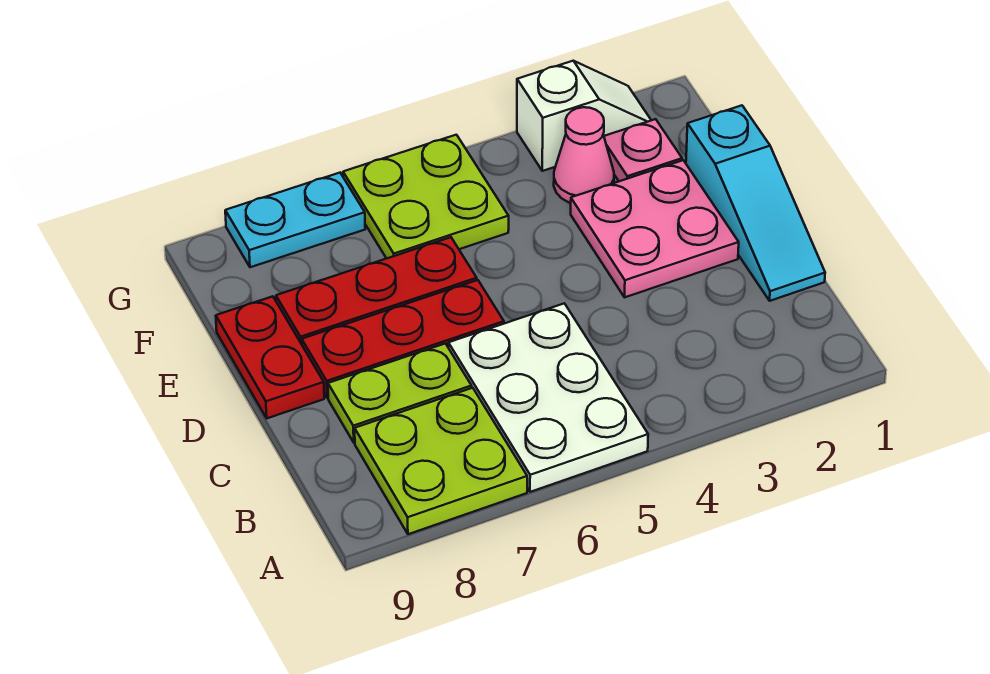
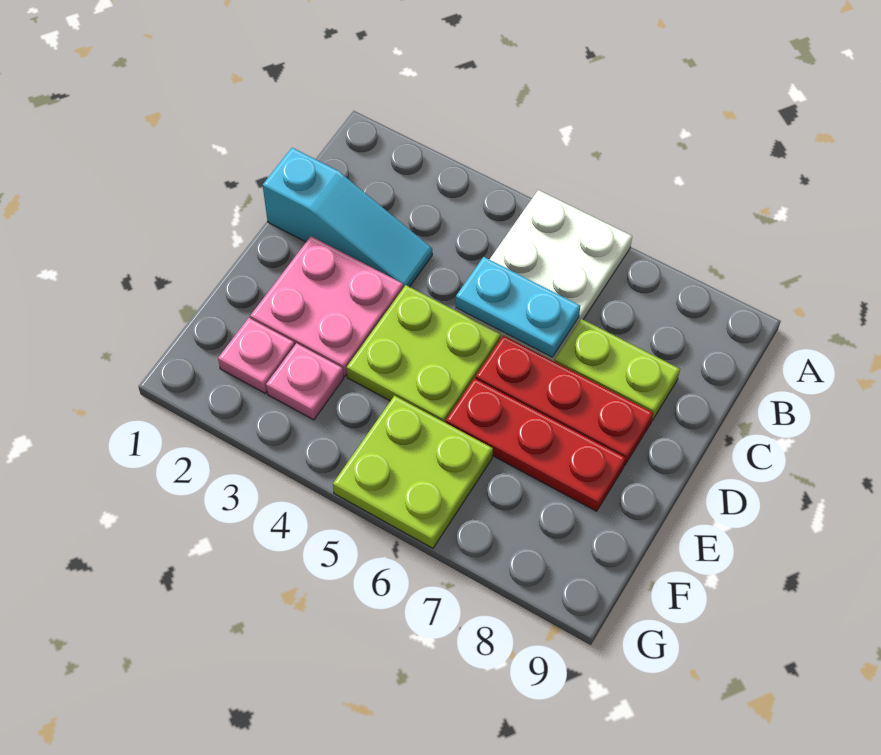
lime 2x2 plate [355,388,527,534] -> lime 2x2 plate moved to [347,285,501,423]
cyan 1x3 slope [686,105,825,301] -> cyan 1x3 slope turned to [263,148,432,288]
red 1x2 plate [216,296,324,418] -> none
pink 1x1 cone [554,107,614,203] -> pink 1x1 plate [266,343,344,420]
white 1x2 slope [517,61,651,171] -> none
cyan 1x2 plate [225,173,365,267] -> cyan 1x2 plate moved to [456,257,580,357]

